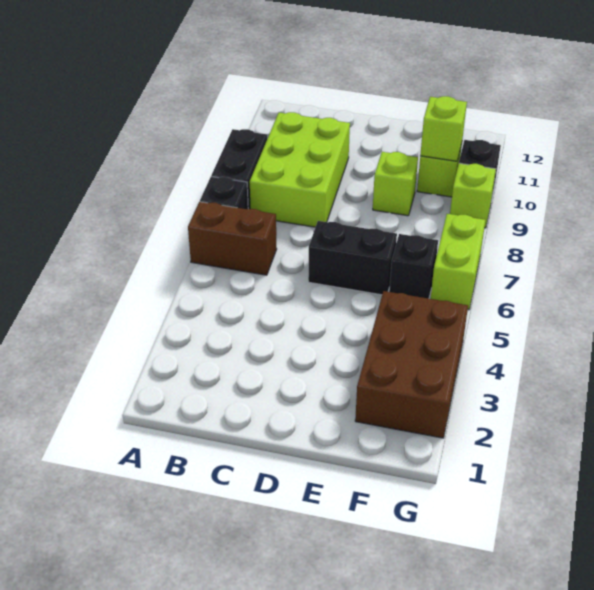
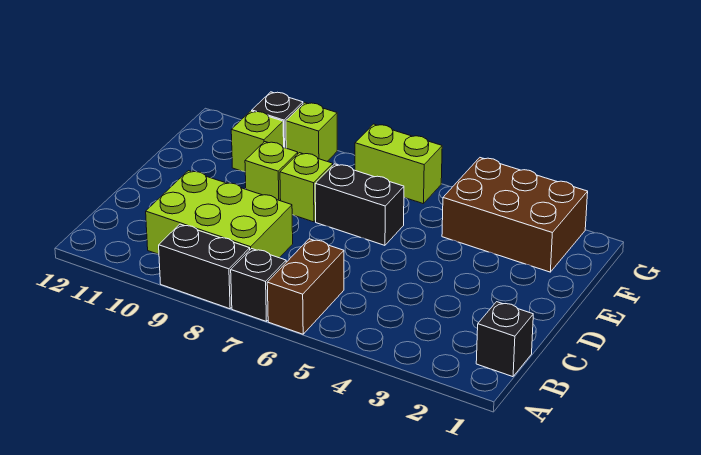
black 1x2 brick [308,221,397,295] -> black 1x2 brick turned to [315,164,404,245]
black 1x1 brick [389,234,438,299] -> black 1x1 brick moved to [476,302,533,377]
lime 1x1 brick [420,96,467,161] -> lime 1x1 brick moved to [280,153,333,222]

